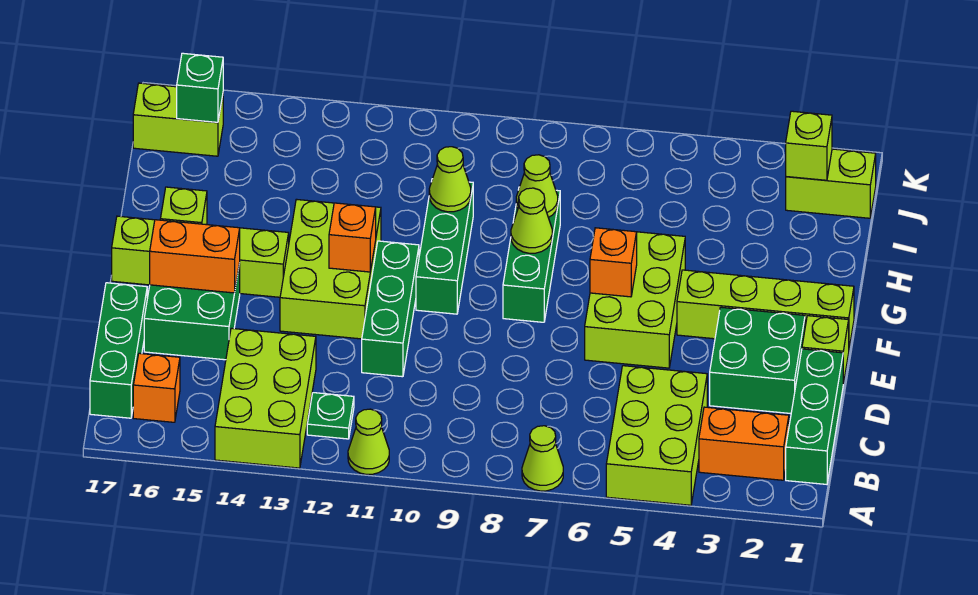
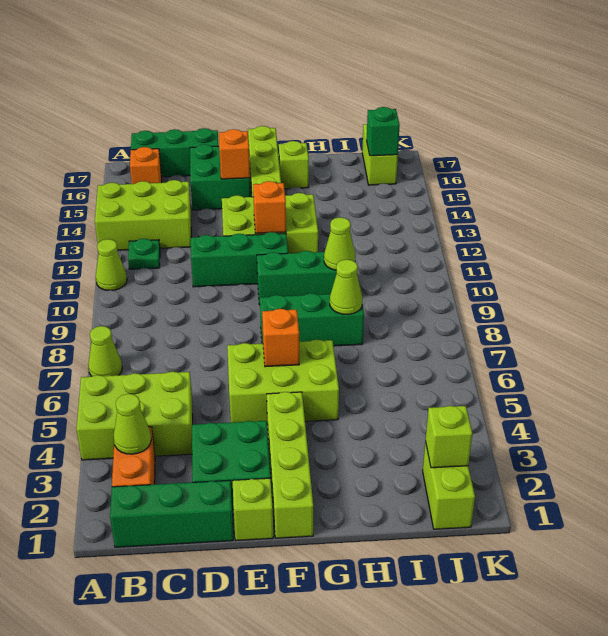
orange 1x2 brick [150,220,240,293] -> orange 1x1 brick [219,129,250,179]
lime 1x1 cone [511,188,552,253] -> lime 1x1 cone moved to [113,394,151,454]

